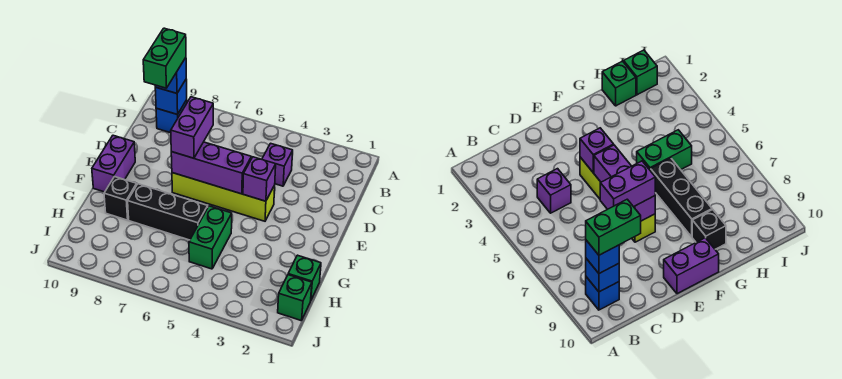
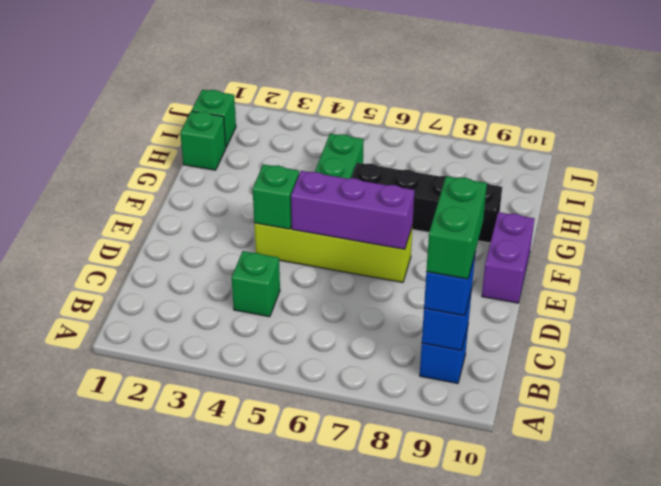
purple 1x1 brick [262,143,293,186] -> green 1x1 brick [232,251,280,317]
purple 1x2 brick [171,97,213,158] -> none
purple 1x1 brick [243,157,276,201] -> green 1x1 brick [253,164,299,229]

